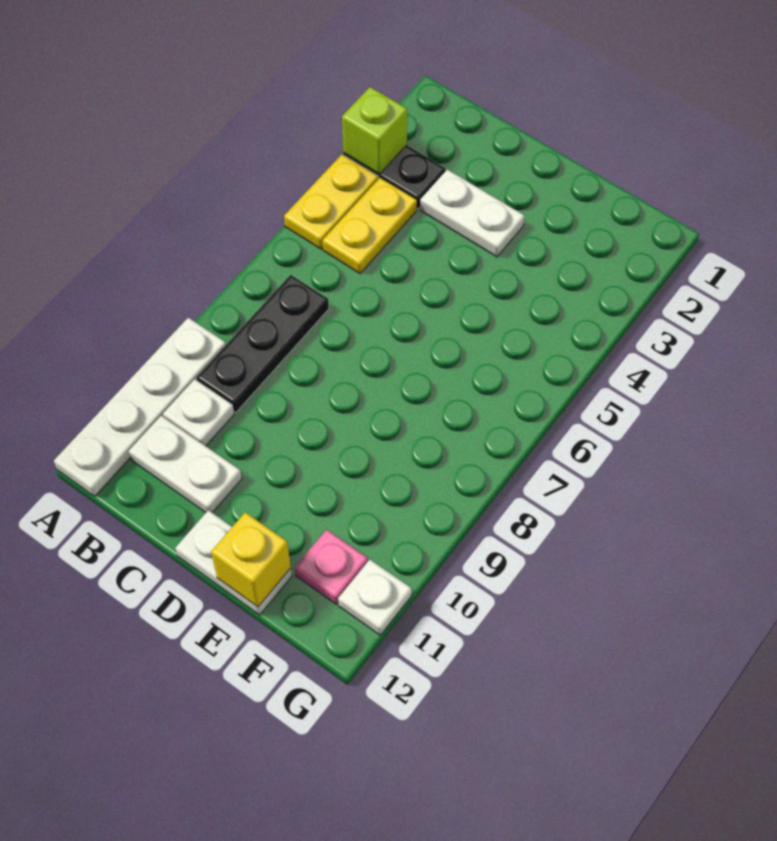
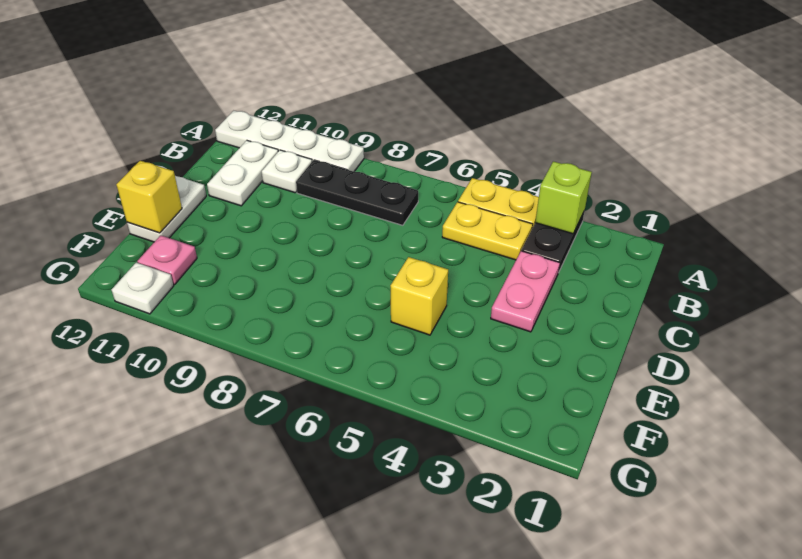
white 1x2 plate [420,169,525,257] -> pink 1x2 plate [491,251,560,332]
none -> yellow 1x1 brick [390,257,448,335]

